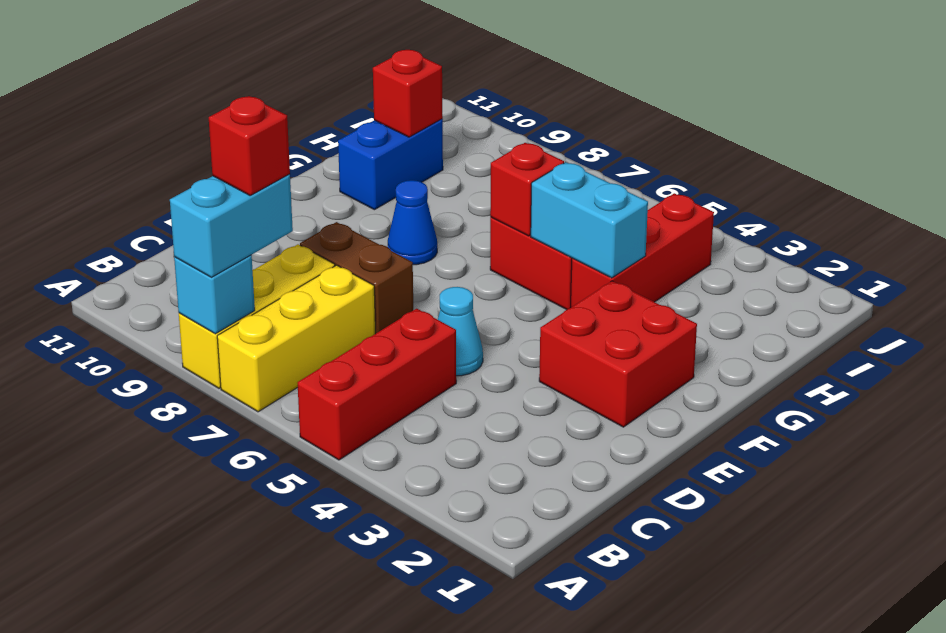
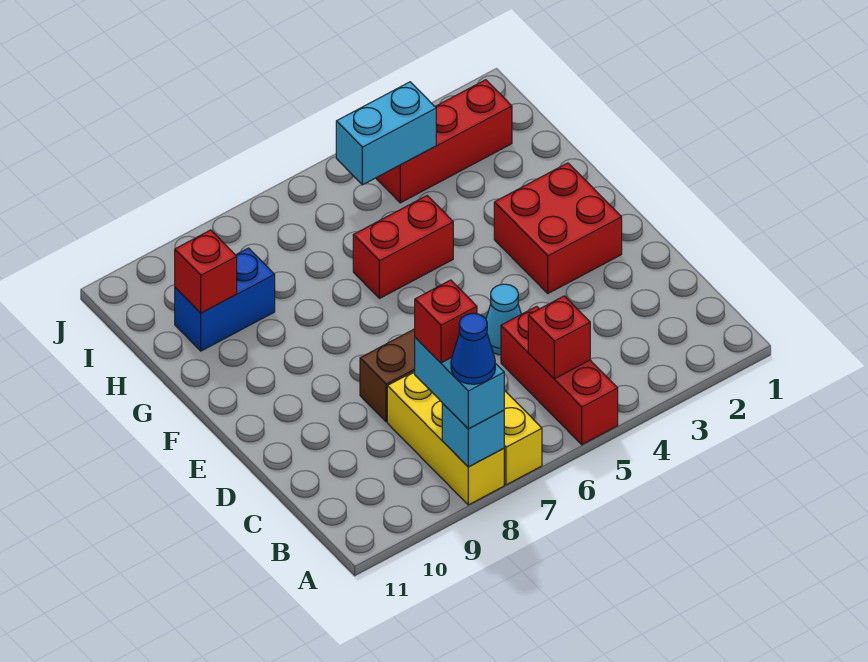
blue 1x1 cone [388,180,437,265] -> blue 1x1 cone moved to [451,313,495,384]
red 1x3 brick [571,193,714,307] -> red 1x3 brick turned to [376,80,512,203]
cyan 1x2 brick [531,162,648,278] -> cyan 1x2 brick moved to [336,82,436,185]
red 1x1 brick [490,143,564,236] -> red 1x1 brick moved to [528,296,590,379]
blue 1x2 brick [338,119,443,210] -> blue 1x2 brick turned to [175,248,275,351]

